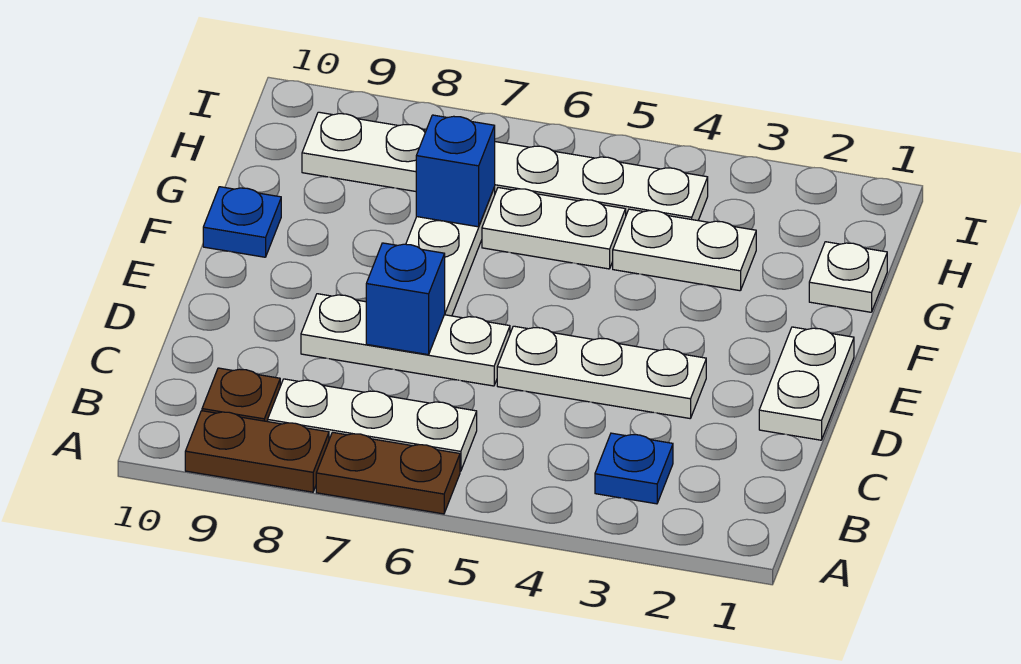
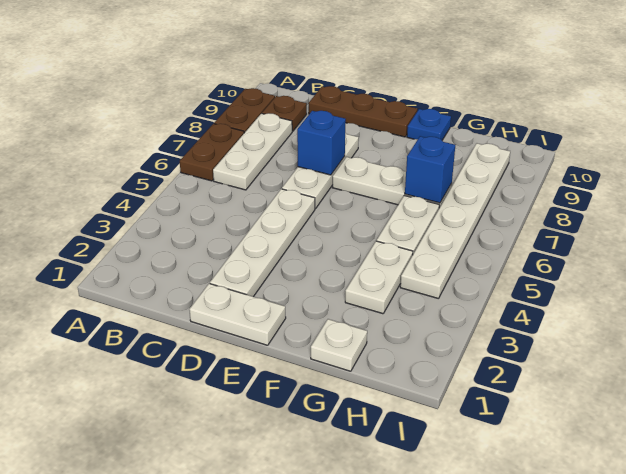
blue 1x1 plate [595,433,673,504] -> none
none -> brown 1x3 plate [309,86,417,137]
white 1x3 plate [497,326,706,418] -> white 1x4 plate [210,189,315,297]

